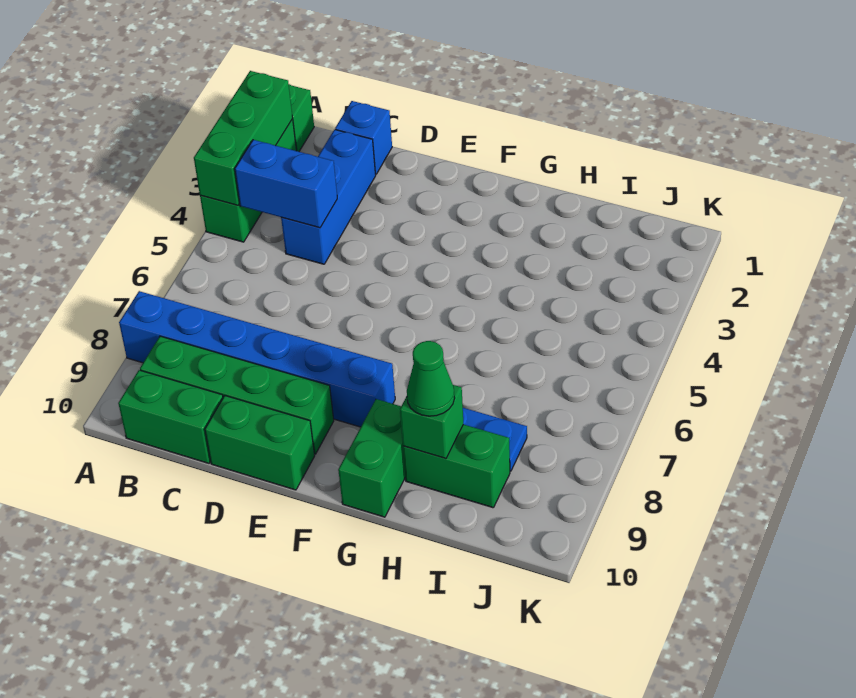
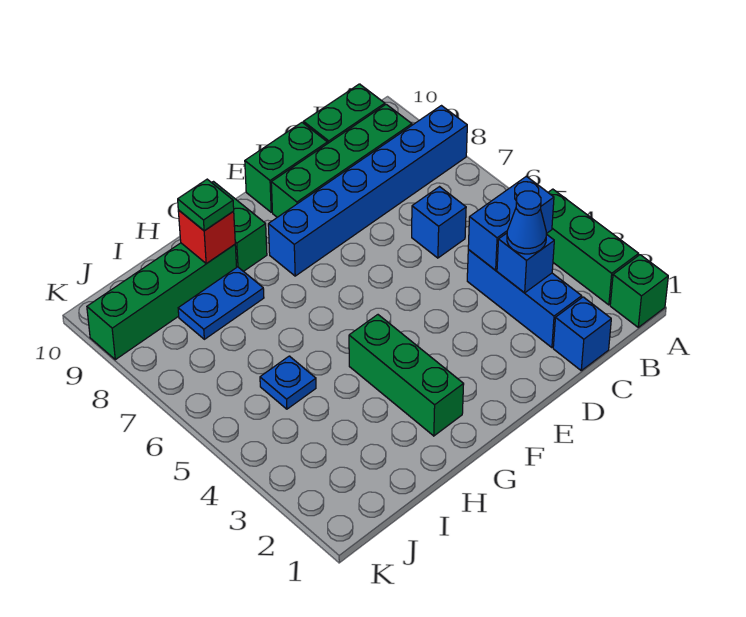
green 1x3 brick [194,71,293,205] -> green 1x3 brick moved to [349,315,464,436]
none -> blue 1x1 brick [497,233,554,293]
none -> blue 1x1 cone [507,191,546,254]
none -> blue 1x1 brick [412,187,466,258]
green 1x2 brick [403,424,510,508] -> green 1x4 brick [87,243,237,360]
green 1x1 brick [400,385,463,459] -> red 1x1 brick [178,210,235,264]
green 1x1 cone [407,341,455,416] -> green 1x1 plate [178,179,234,231]
none -> blue 1x1 plate [260,356,316,409]

